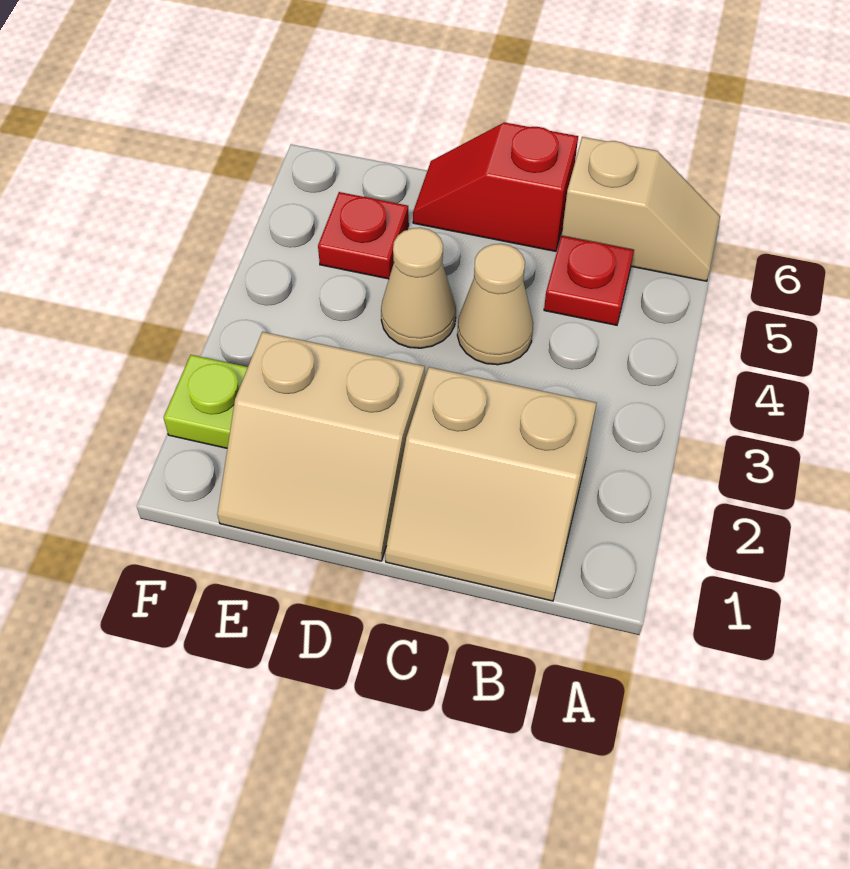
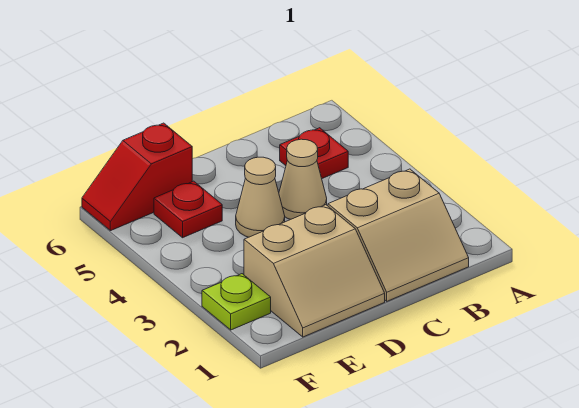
tan 1x2 slope [562,137,720,281] -> none
red 1x2 slope [413,122,578,251] -> red 1x2 slope moved to [82,123,192,231]

